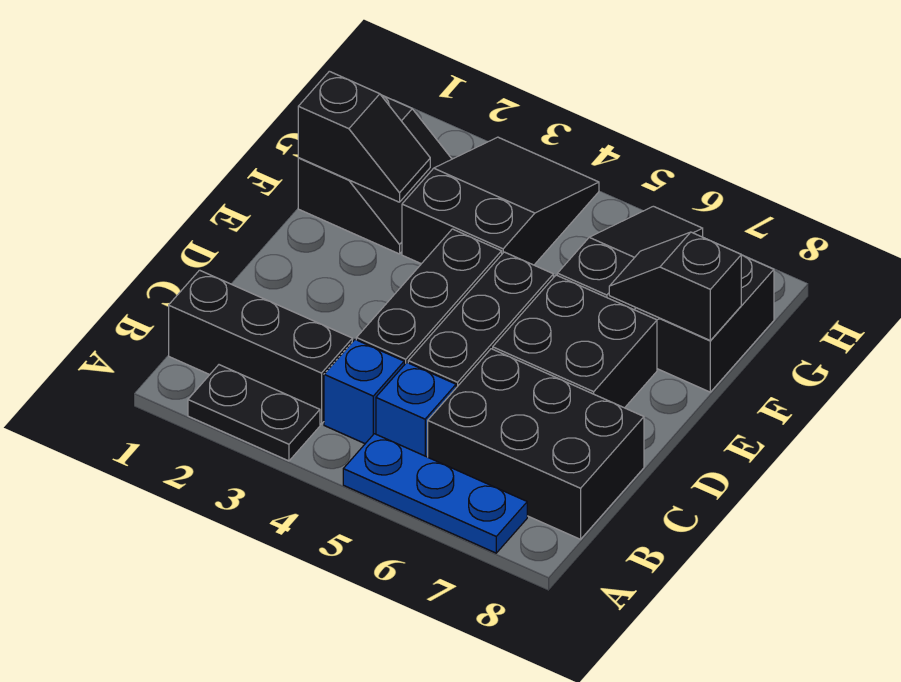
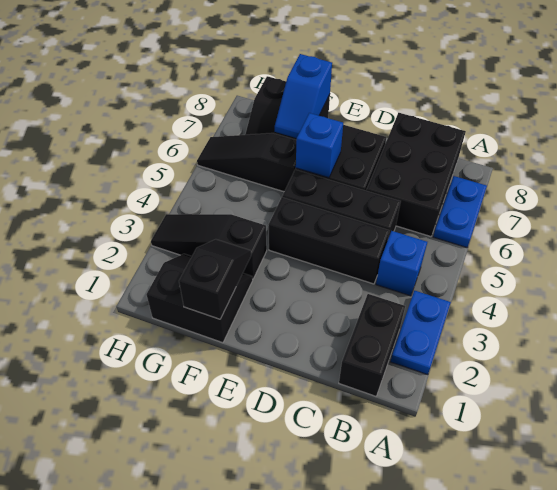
black 1x2 plate [188,365,320,461] -> blue 1x2 plate [391,291,451,375]
blue 1x3 plate [343,434,527,553] -> blue 1x2 plate [433,176,487,248]
black 1x3 brick [169,270,352,424] -> black 1x2 brick [339,294,405,396]
blue 1x1 brick [376,363,456,457] -> blue 1x1 brick moved to [296,113,343,178]
black 2x3 slope [402,137,599,265] -> black 1x3 slope [151,214,267,279]
black 1x2 slope [609,232,741,340] -> blue 1x2 slope [275,54,332,138]

